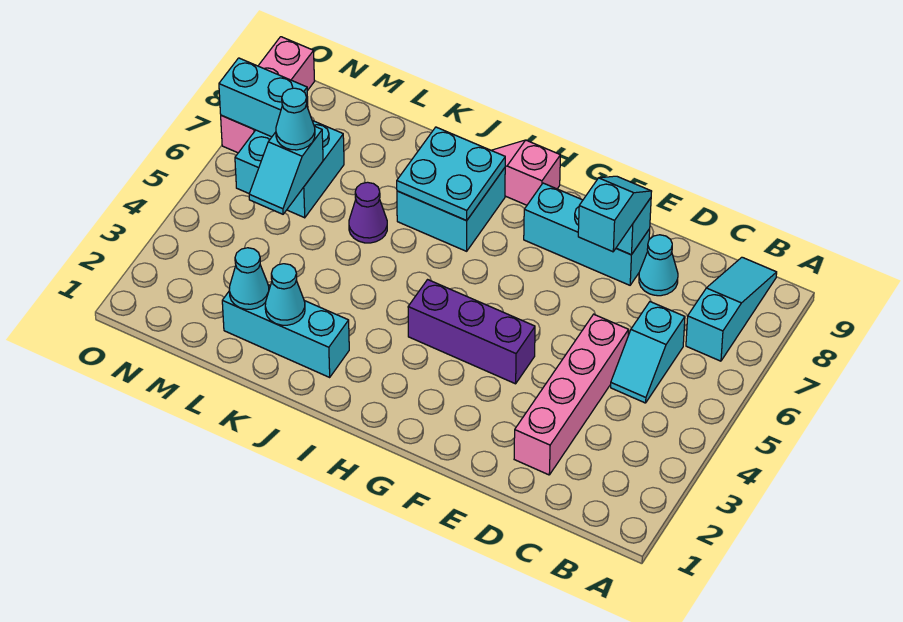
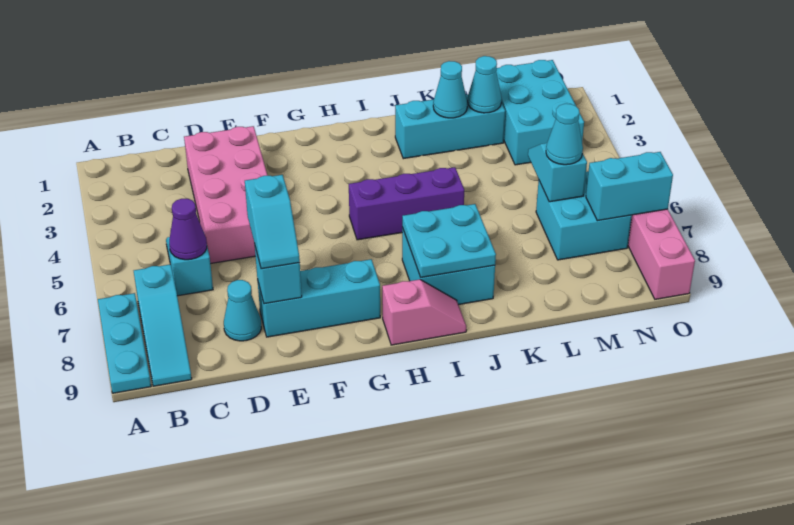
none -> cyan 1x3 plate [98,293,151,393]
pink 1x4 brick [514,314,629,475] -> pink 2x4 brick [184,126,268,264]
purple 1x3 brick [408,280,535,384] -> purple 1x3 brick moved to [349,167,464,240]
purple 1x1 cone [349,182,387,243] -> purple 1x1 cone moved to [169,199,207,260]
none -> cyan 2x3 brick [496,60,584,165]

